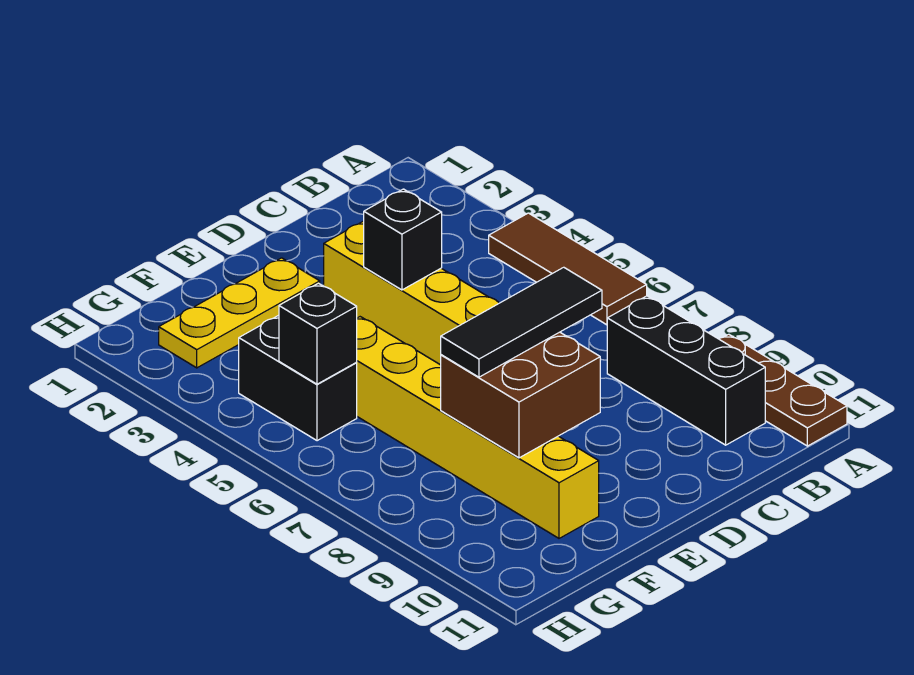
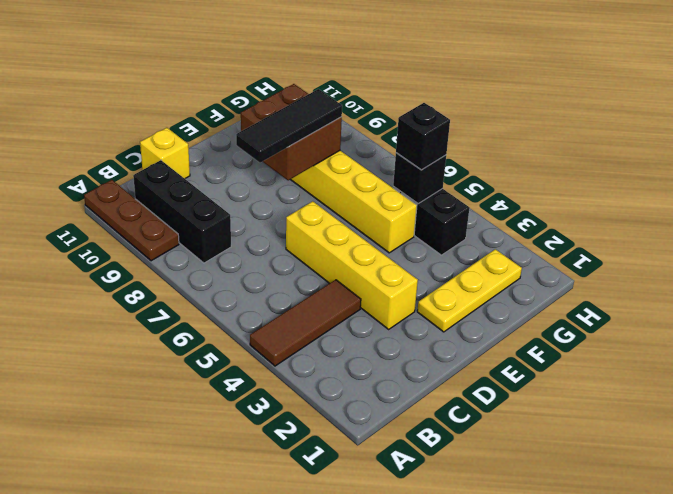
brown 1x3 tile [489,213,647,325] -> brown 1x3 tile turned to [250,280,361,366]
none -> yellow 1x1 brick [140,128,190,179]
black 1x1 brick [364,189,442,290] -> black 1x1 brick moved to [396,103,450,170]

